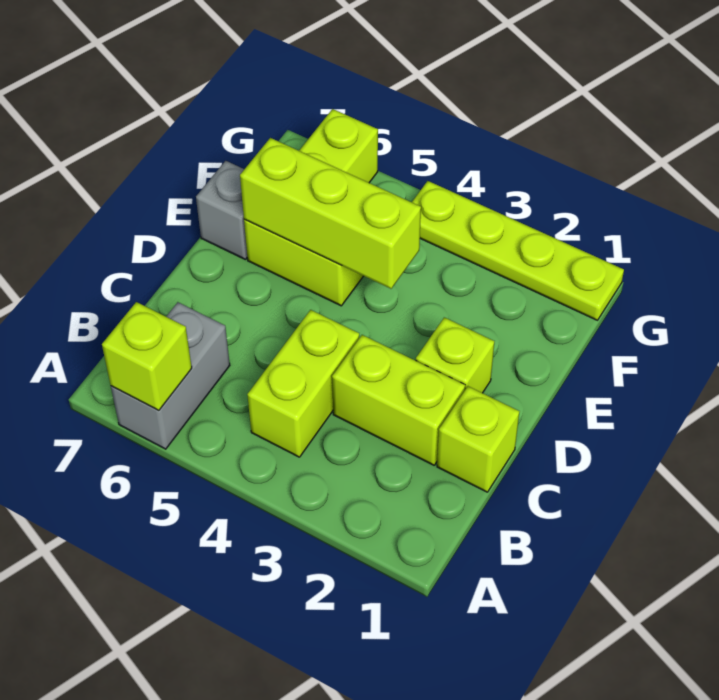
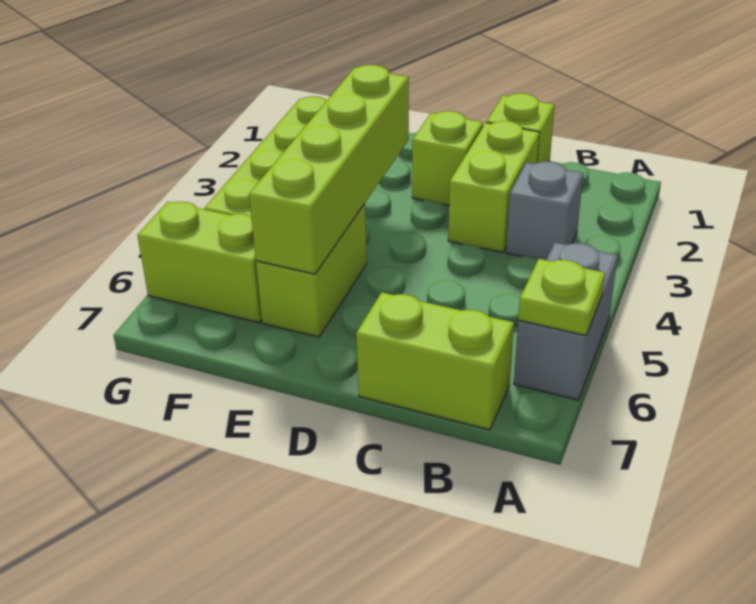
grey 1x2 brick [111,302,230,449] -> grey 1x2 brick turned to [514,242,618,400]
lime 1x1 brick [102,302,192,411] -> lime 1x1 plate [518,259,605,336]
lime 1x2 brick [247,310,359,457] -> lime 1x2 brick moved to [356,292,514,430]
lime 1x3 brick [240,138,421,289] -> lime 1x4 brick [249,65,409,274]
grey 1x1 brick [196,161,247,259] -> grey 1x1 brick moved to [506,162,583,260]

